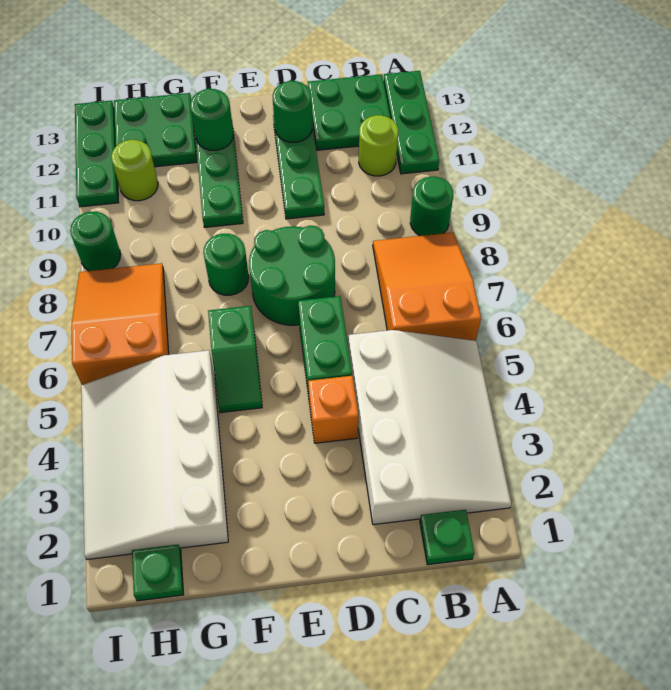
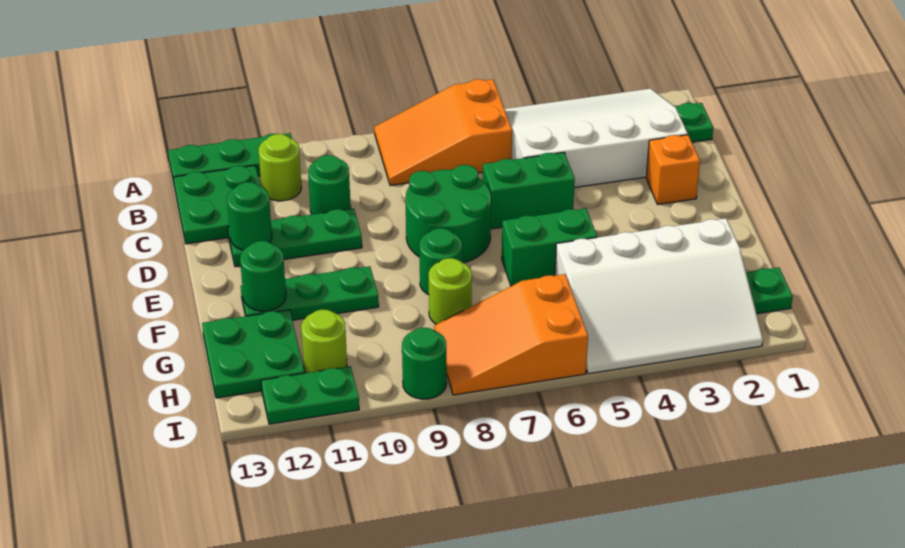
green 1x1 round brick [410,177,453,236] -> green 1x1 round brick moved to [308,155,351,214]
orange 1x1 brick [308,376,359,443] -> orange 1x1 brick moved to [646,135,700,204]
green 1x2 slope [208,306,262,413] -> green 1x2 brick [502,208,597,286]
none -> lime 1x1 round brick [429,258,472,324]
green 1x3 plate [75,101,119,207] -> green 1x2 plate [261,366,359,424]

